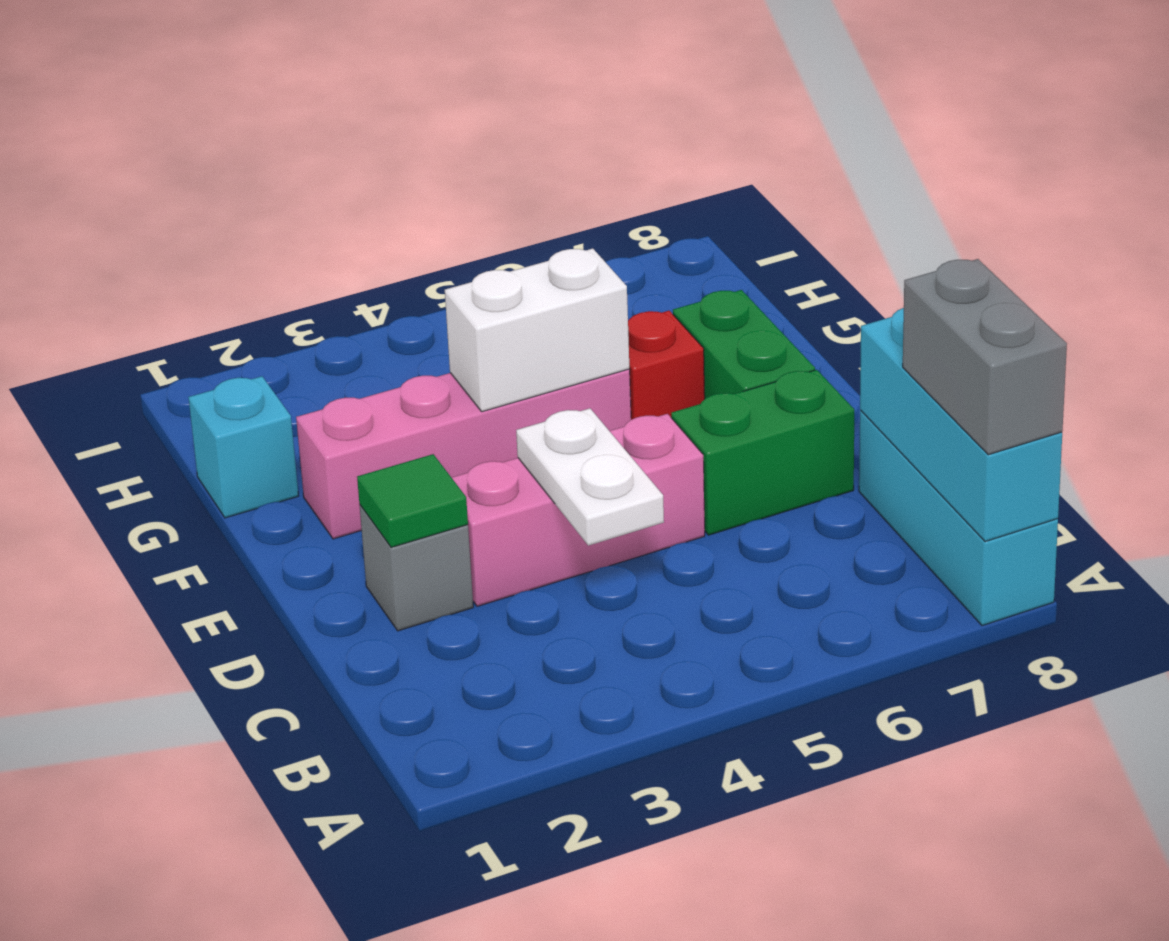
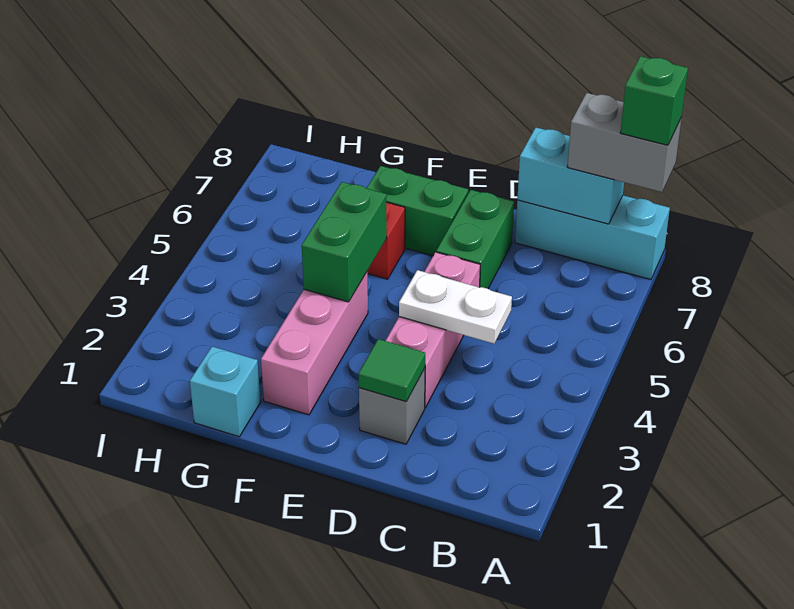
cyan 1x3 brick [860,308,1062,542] -> cyan 1x2 brick [517,127,624,224]
none -> green 1x1 brick [621,56,688,145]
pink 1x4 brick [296,369,631,539] -> pink 1x3 brick [261,272,368,415]
white 1x2 brick [445,249,629,412] -> green 1x2 brick [302,182,387,302]

